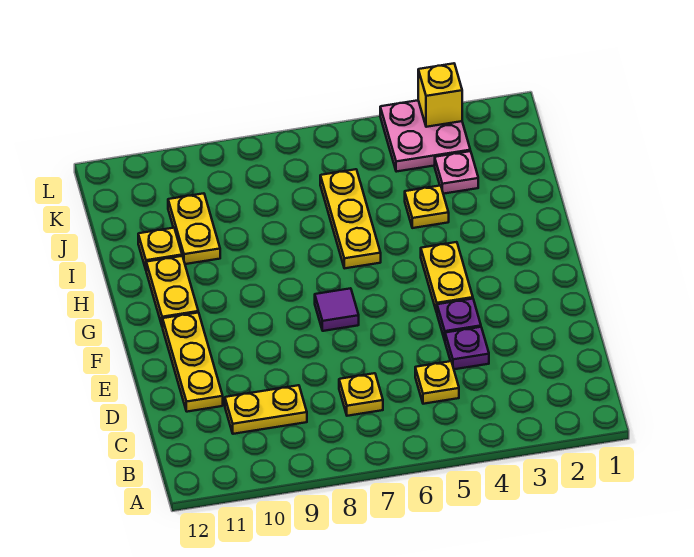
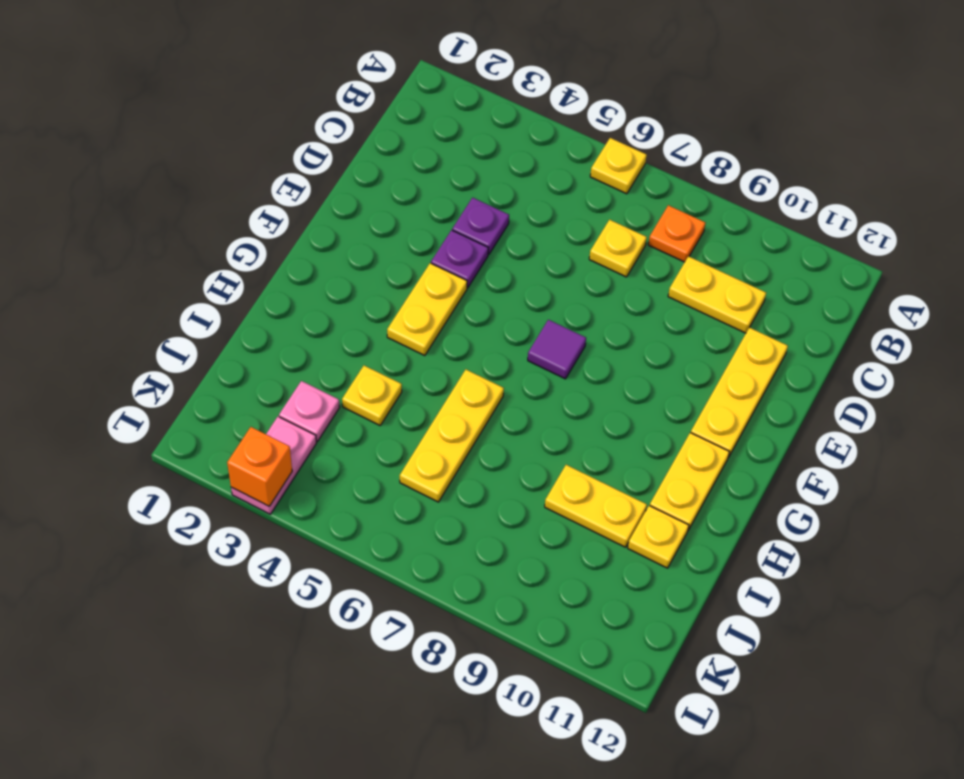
none -> orange 1x1 plate [648,205,705,262]
yellow 1x1 plate [415,361,459,404] -> yellow 1x1 plate moved to [590,138,647,194]
yellow 1x2 plate [168,193,220,264] -> yellow 1x2 plate turned to [545,465,647,547]
pink 2x2 plate [380,100,470,172] -> pink 1x2 plate [231,417,316,514]
yellow 1x1 brick [418,63,462,127] -> orange 1x1 brick [227,427,292,506]

